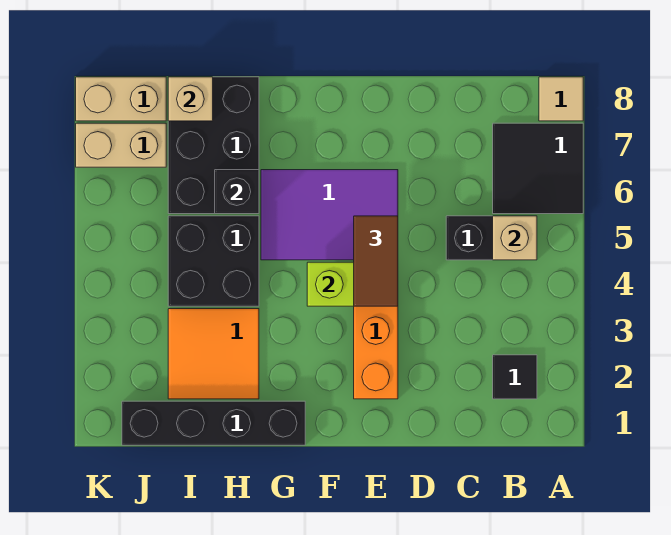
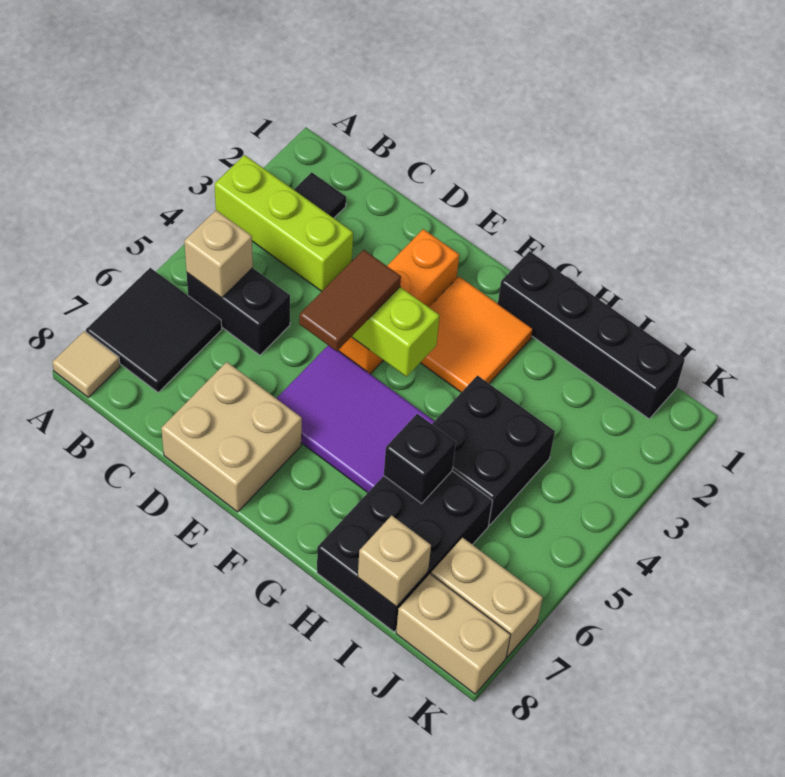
none -> lime 1x3 brick [215,155,353,291]
none -> tan 2x2 brick [161,362,302,512]
orange 2x2 tile [168,309,259,399] -> orange 2x2 tile moved to [420,277,533,392]

